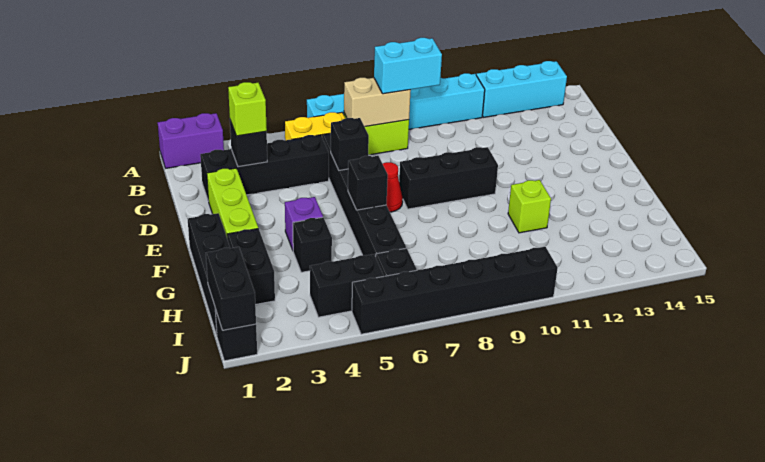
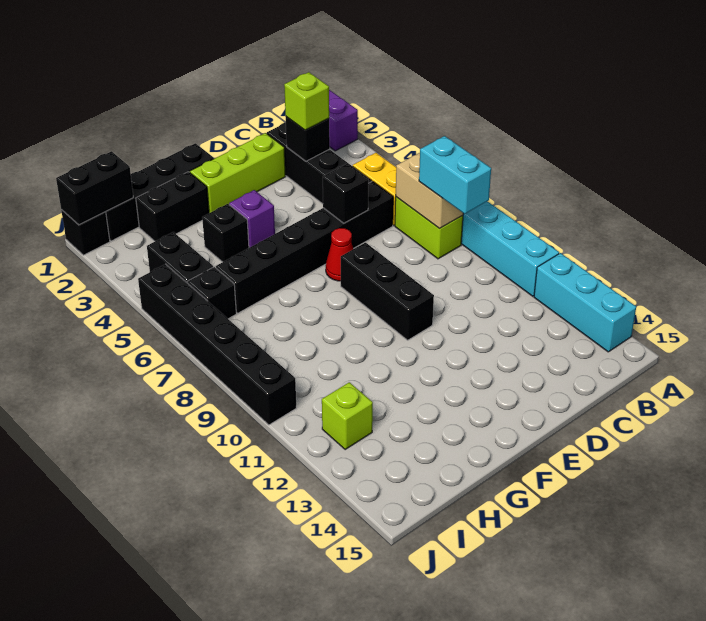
black 1x1 brick [348,156,388,210] -> none
lime 1x1 brick [508,180,551,233] -> lime 1x1 brick moved to [322,382,373,449]

